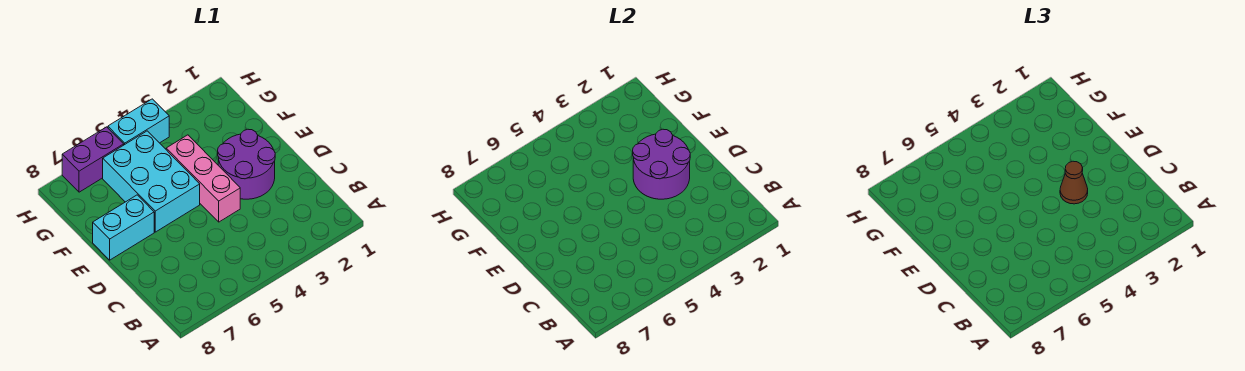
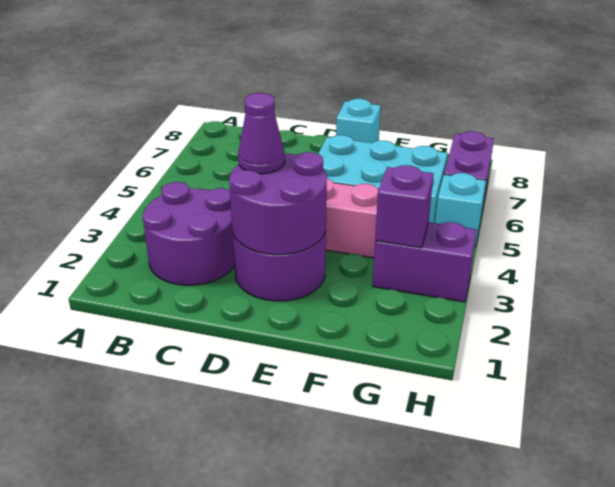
none -> purple 2x2 round brick [143,182,235,285]
brown 1x1 cone [1060,161,1088,204] -> purple 1x1 cone [238,93,285,174]
cyan 1x2 brick [93,195,154,260] -> cyan 1x1 brick [336,99,381,143]
none -> purple 1x2 brick [373,222,477,302]
none -> purple 1x1 brick [375,165,434,248]
cyan 1x2 brick [108,99,169,145] -> cyan 1x1 brick [435,173,486,247]

